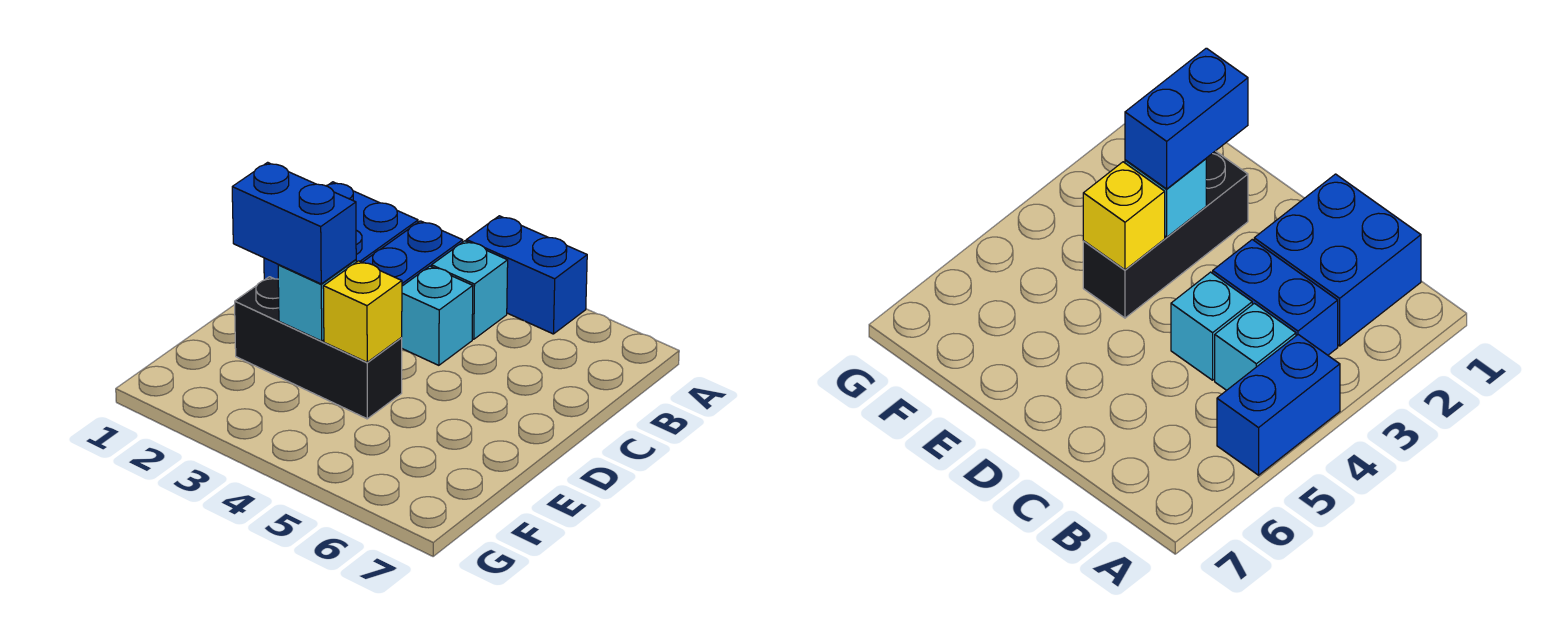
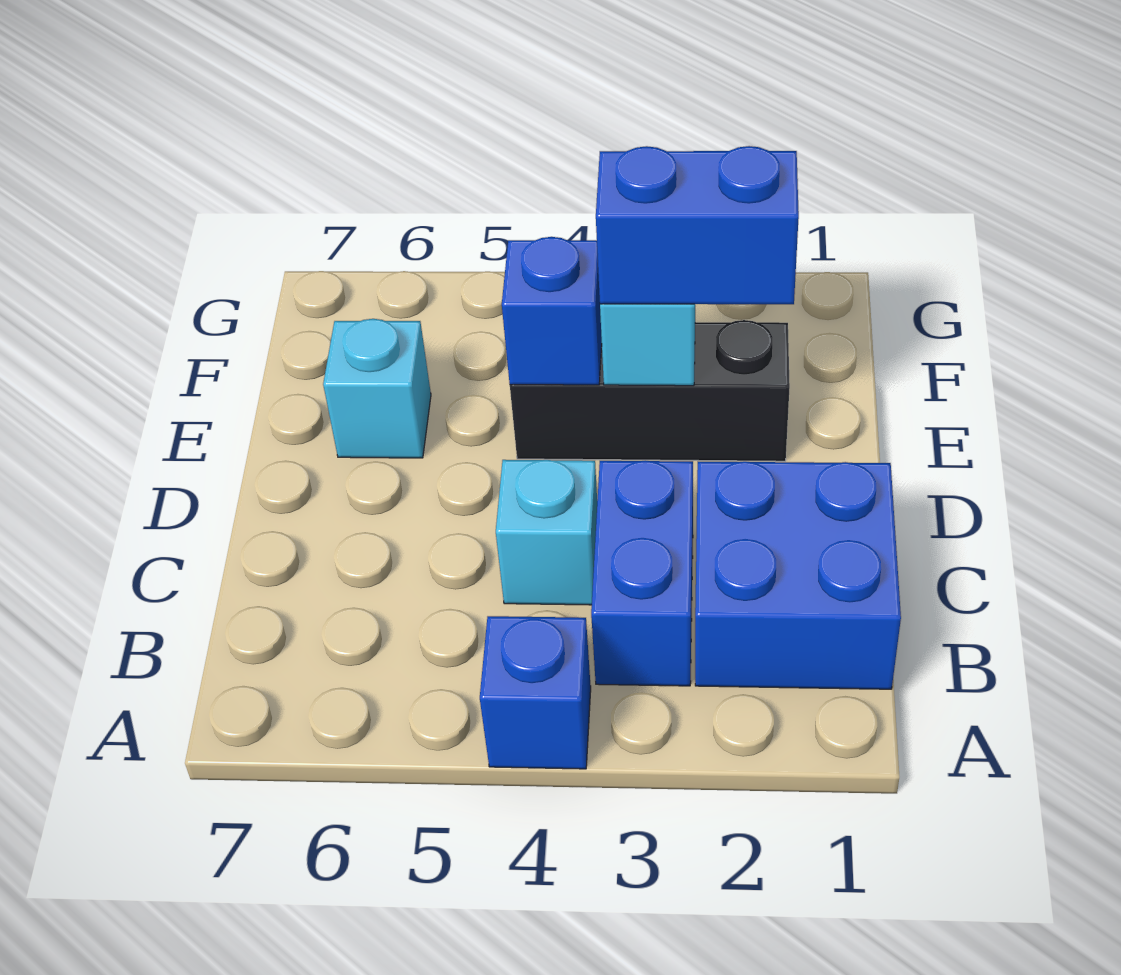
blue 1x2 brick [466,216,587,334] -> blue 1x1 brick [480,616,591,769]
cyan 1x1 brick [432,241,508,339] -> cyan 1x1 brick moved to [323,319,431,458]
yellow 1x1 brick [323,261,402,362] -> blue 1x1 brick [502,237,602,385]

